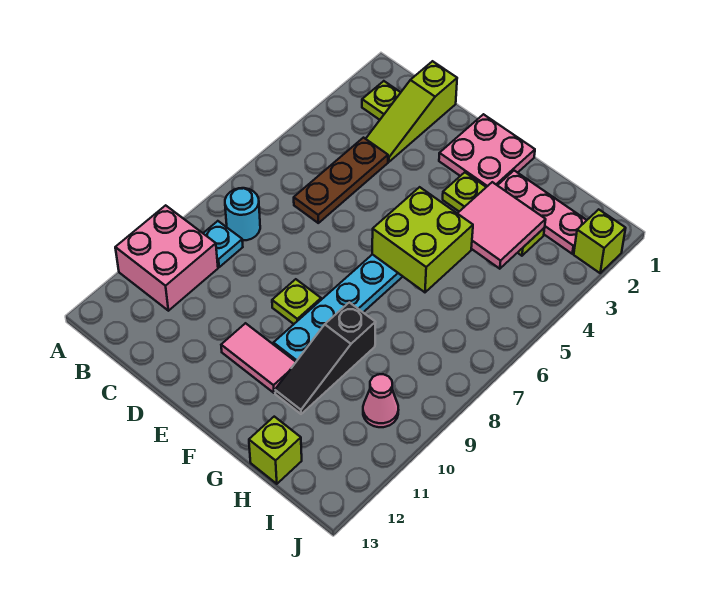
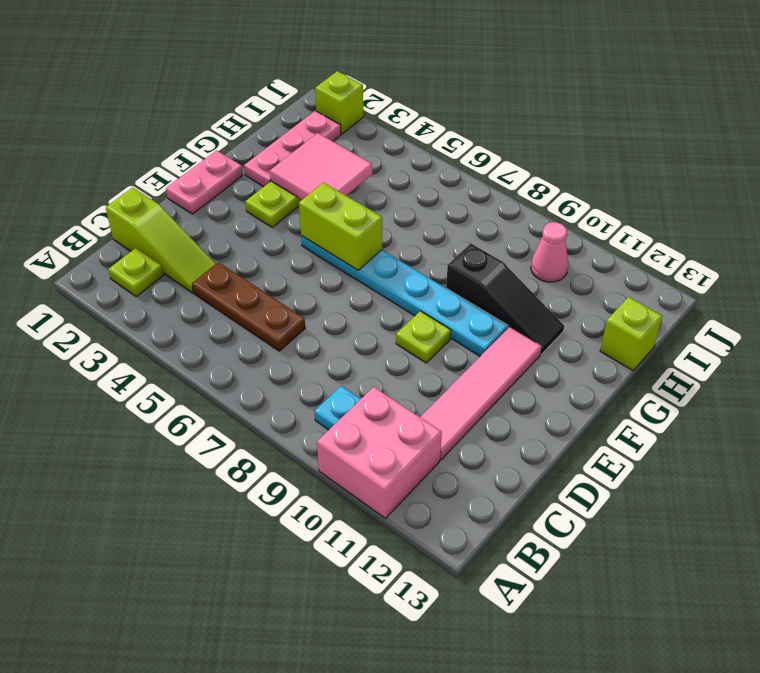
cyan 1x1 round brick [225,188,260,241] -> none
pink 2x2 plate [439,114,535,187] -> pink 1x2 plate [166,150,243,214]
pink 1x2 tile [221,323,296,393] -> pink 1x4 tile [420,327,542,460]
lime 2x2 brick [372,187,473,292] -> lime 1x2 brick [299,183,382,270]

